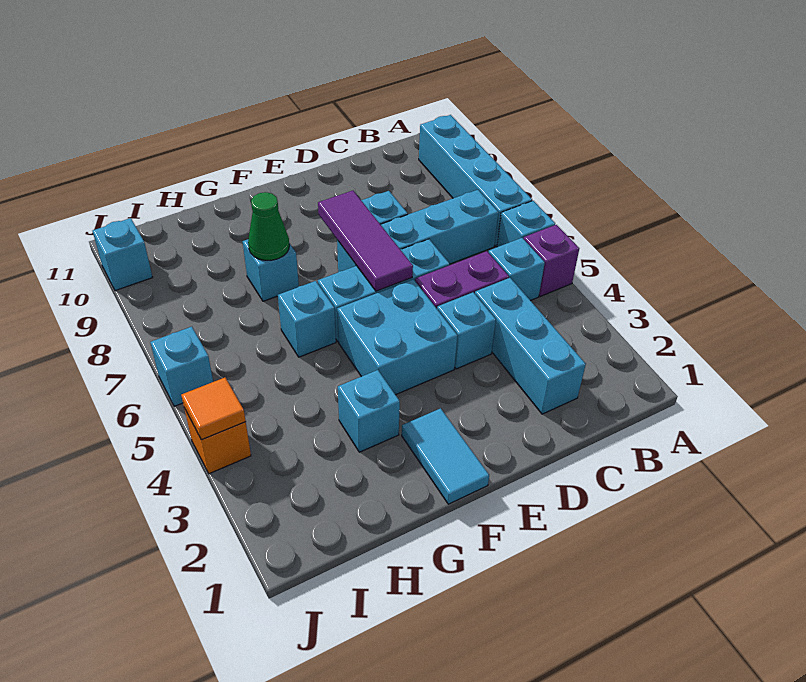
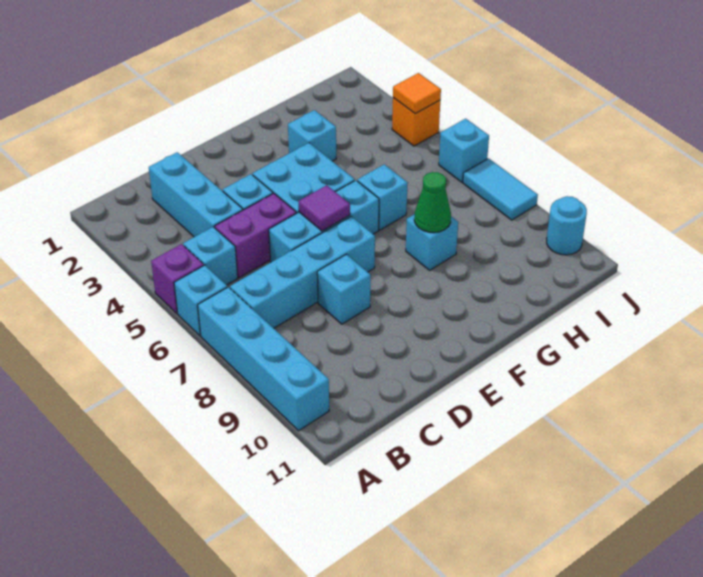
purple 1x3 tile [318,191,413,291] -> purple 1x1 tile [299,185,350,231]
cyan 1x2 tile [402,408,489,504] -> cyan 1x2 tile moved to [463,158,538,220]
cyan 1x1 brick [93,218,153,291] -> cyan 1x1 round brick [547,196,587,255]

